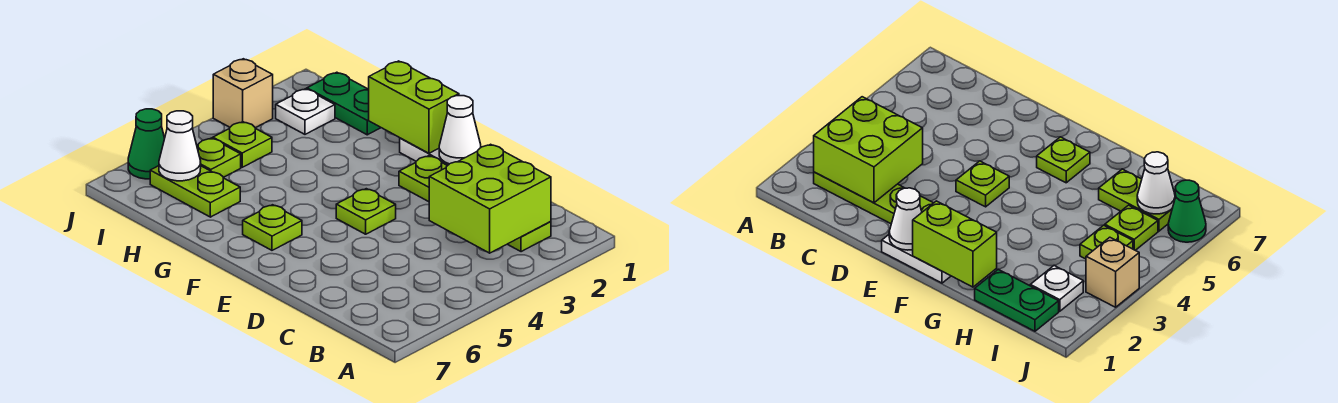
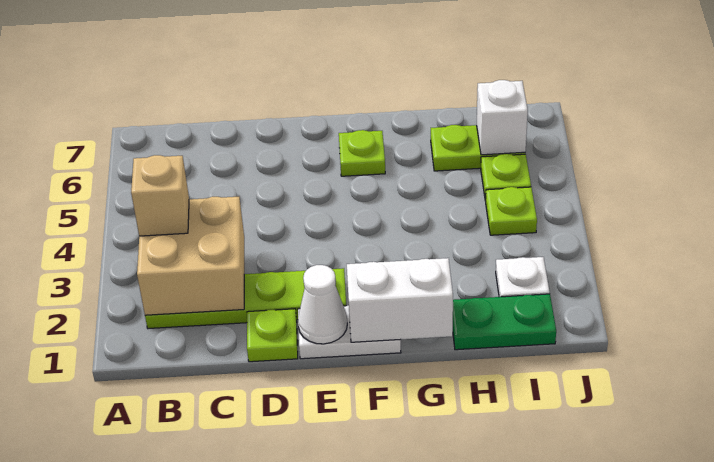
lime 2x2 brick [429,144,551,253] -> tan 2x2 brick [137,197,244,315]
lime 1x1 plate [336,189,396,234] -> lime 1x1 plate moved to [247,309,298,362]
lime 1x2 brick [369,61,459,153] -> white 1x2 brick [347,258,453,342]
white 1x1 cone [159,111,201,181] -> white 1x1 brick [477,80,528,155]
tan 1x1 brick [213,59,273,128] -> tan 1x1 brick moved to [131,155,189,236]
green 1x1 cone [128,109,165,179] -> none

